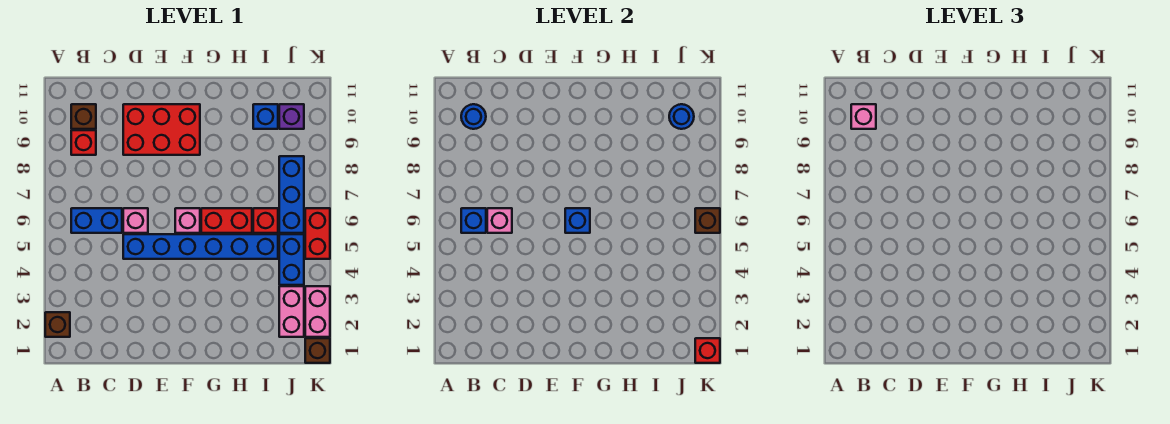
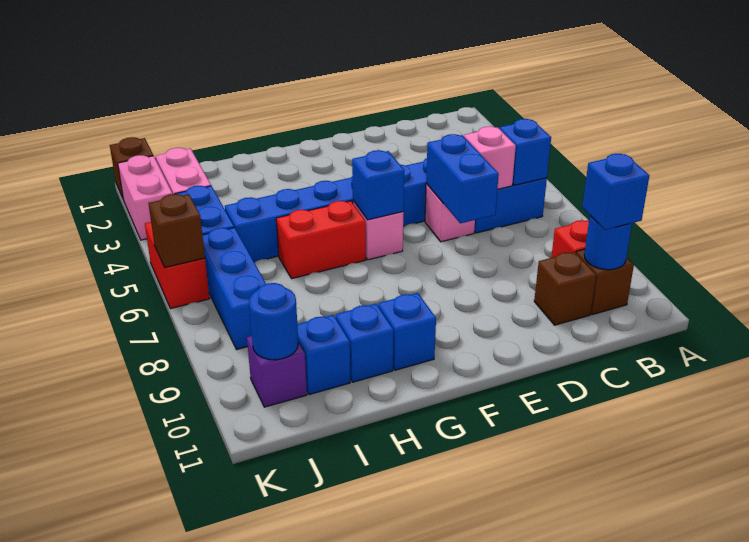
brown 1x1 brick [45,312,70,337] -> brown 1x1 brick moved to [534,252,596,325]
pink 1x1 brick [851,104,876,129] -> blue 1x1 brick [582,154,649,230]
none -> blue 1x2 brick [426,134,499,223]
red 2x3 brick [123,104,200,155] -> none
none -> blue 1x1 brick [378,293,436,370]
none -> blue 1x1 brick [336,304,394,382]
red 1x1 brick [253,208,278,233] -> none
red 1x1 brick [695,338,720,363] -> none

